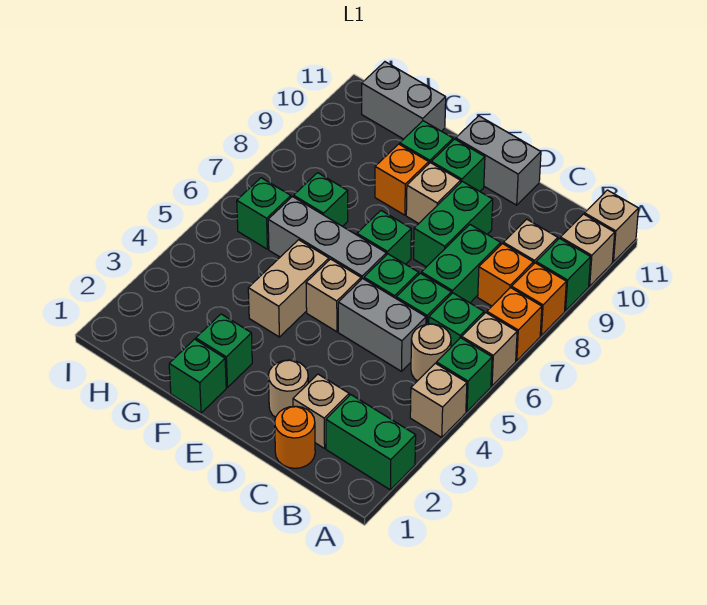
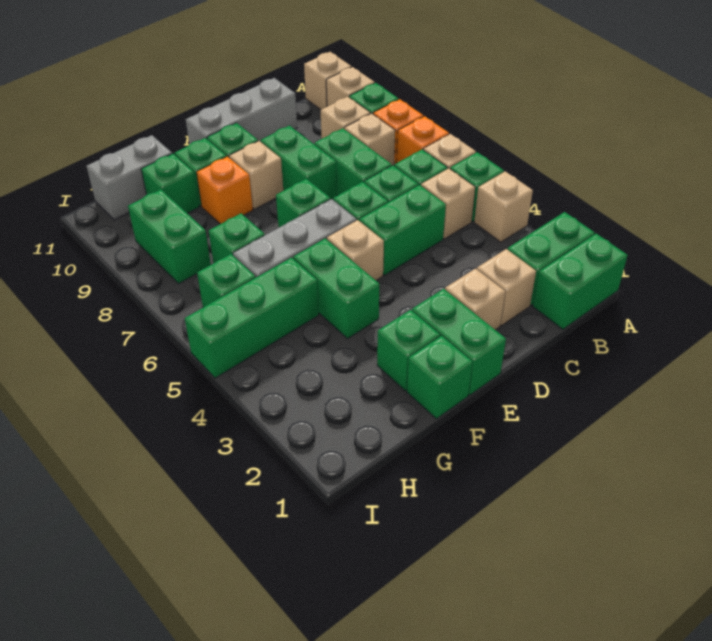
none -> green 1x2 brick [533,234,628,329]
tan 1x1 round brick [411,324,451,381] -> tan 1x1 brick [421,168,475,239]
orange 1x1 brick [478,244,533,306] -> tan 1x1 brick [344,113,395,166]
orange 1x1 round brick [275,406,315,468] -> none
grey 1x2 brick [338,279,426,371] -> green 1x2 brick [359,185,446,275]
tan 1x1 round brick [268,360,308,418] -> tan 1x1 brick [445,269,505,330]
grey 1x2 brick [456,116,541,205] -> grey 1x3 brick [186,78,297,144]
none -> green 1x2 brick [412,289,506,395]
tan 1x2 brick [248,240,329,337] -> green 1x2 brick [293,238,379,339]
none -> green 1x3 brick [185,258,319,378]
none -> green 1x1 brick [141,154,199,213]
none -> green 1x2 brick [128,190,211,284]

